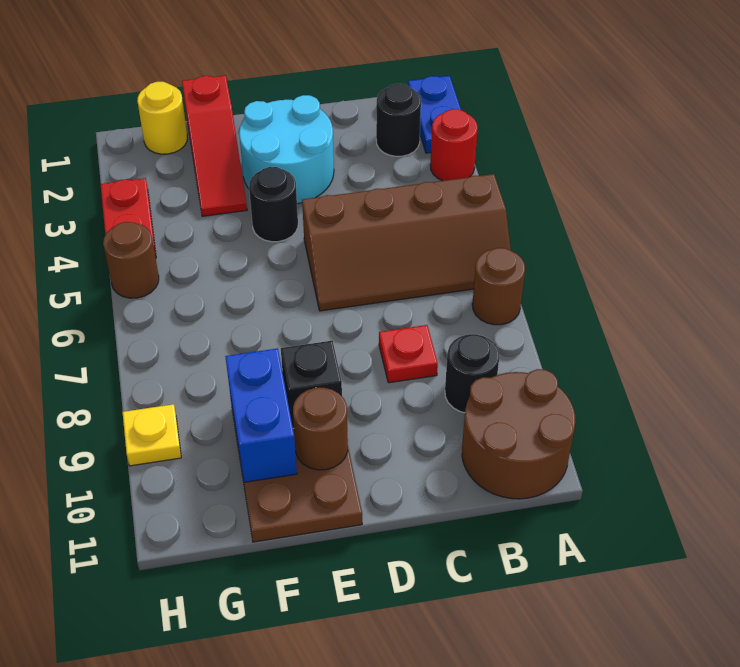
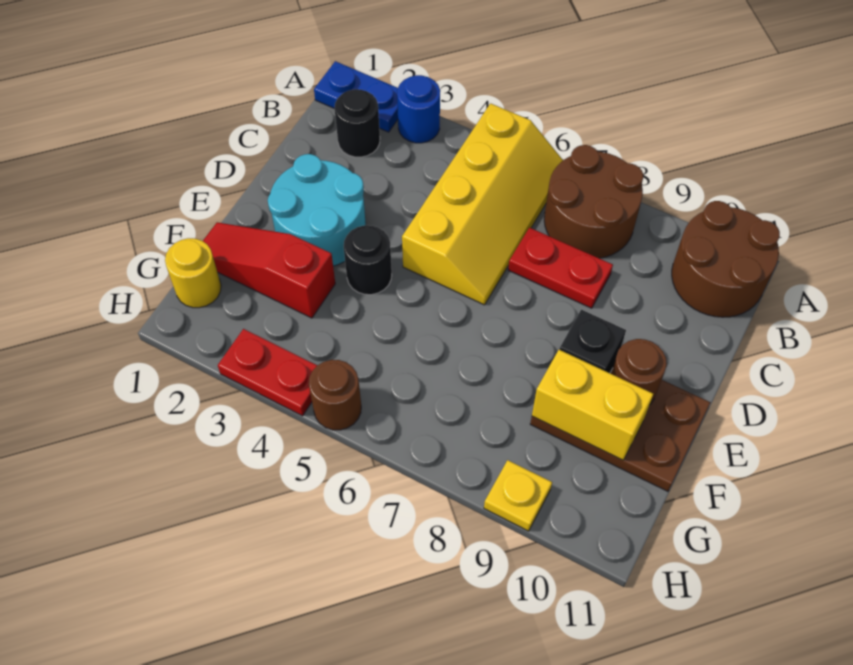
red 1x1 round brick [430,109,478,181] -> blue 1x1 round brick [397,75,440,143]
brown 2x4 slope [302,174,511,311] -> yellow 2x4 slope [402,103,563,305]
brown 1x1 round brick [472,248,525,325] -> brown 2x2 round brick [544,145,643,258]
black 1x1 round brick [445,334,499,413] -> none
red 1x1 plate [379,325,438,383] -> red 1x2 plate [508,228,613,308]
red 1x3 slope [182,75,247,216] -> red 1x3 slope turned to [203,222,335,318]
blue 1x2 brick [225,348,297,482] -> yellow 1x2 brick [532,350,653,460]

